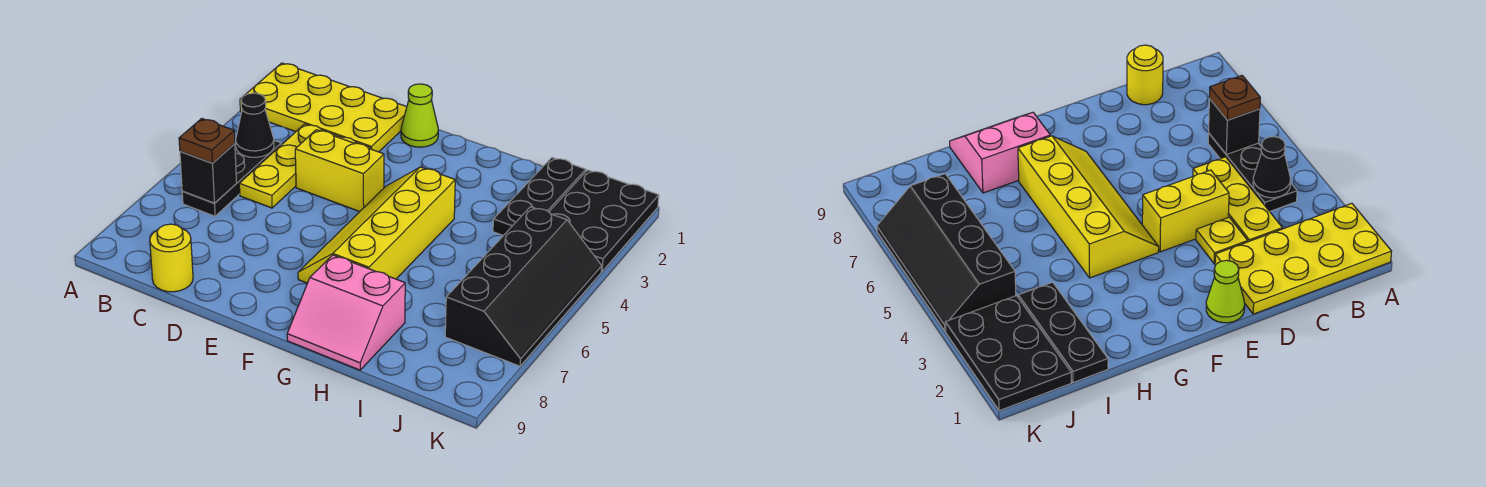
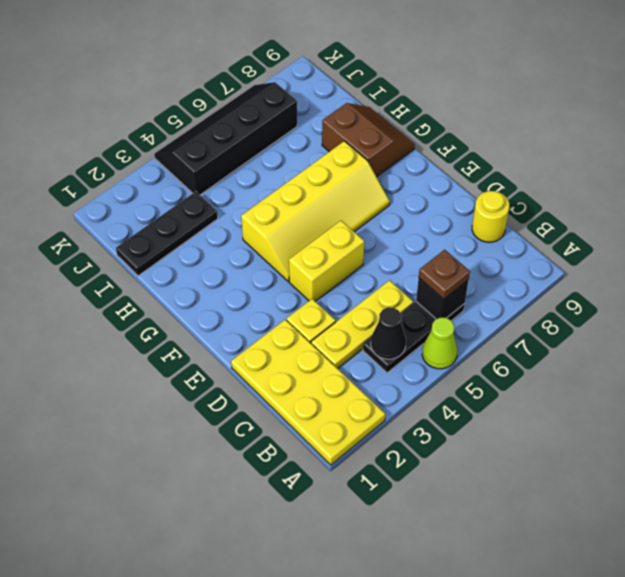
yellow 1x2 brick [295,130,384,212] -> yellow 1x2 brick turned to [289,221,364,302]
lime 1x1 cone [401,84,438,147] -> lime 1x1 cone moved to [422,318,457,369]
pink 2x2 slope [287,255,405,370] -> brown 2x2 slope [322,103,415,177]
black 2x3 plate [549,170,659,272] -> none

